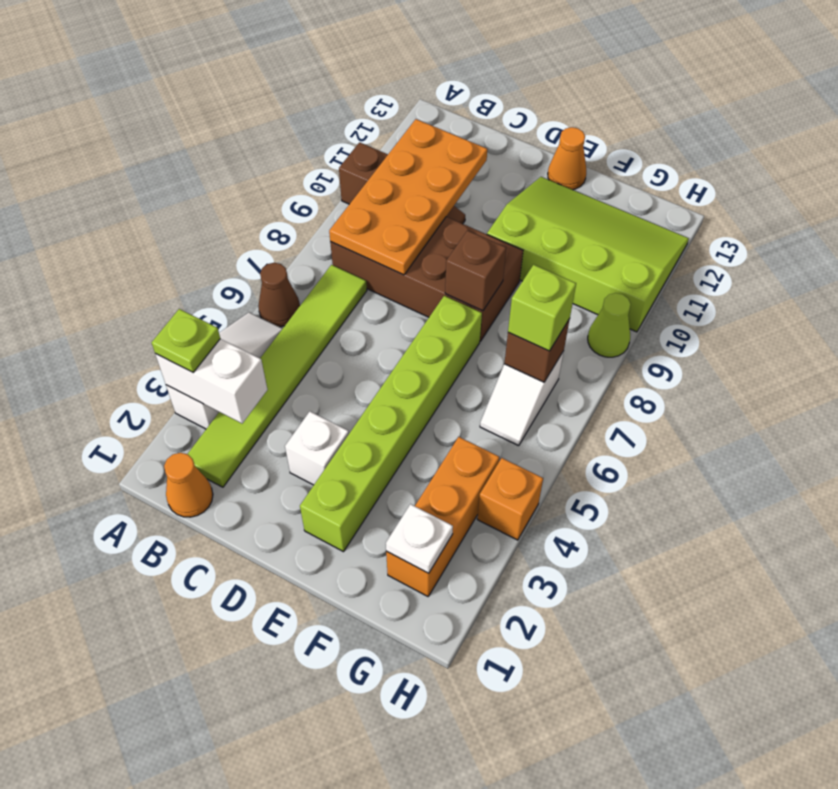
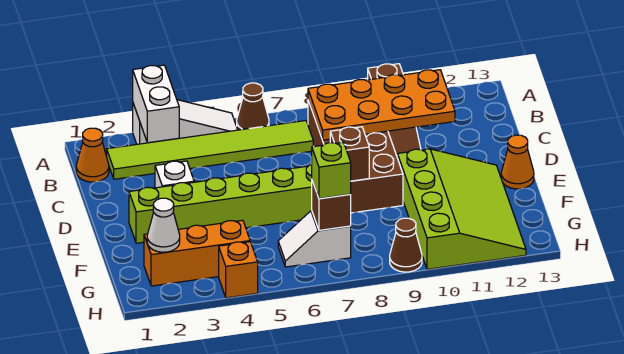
lime 1x1 plate [152,309,220,373] -> none
white 1x1 plate [386,504,453,573] -> white 1x1 cone [147,198,180,252]
lime 1x1 cone [588,293,631,357] -> brown 1x1 cone [390,218,422,272]

